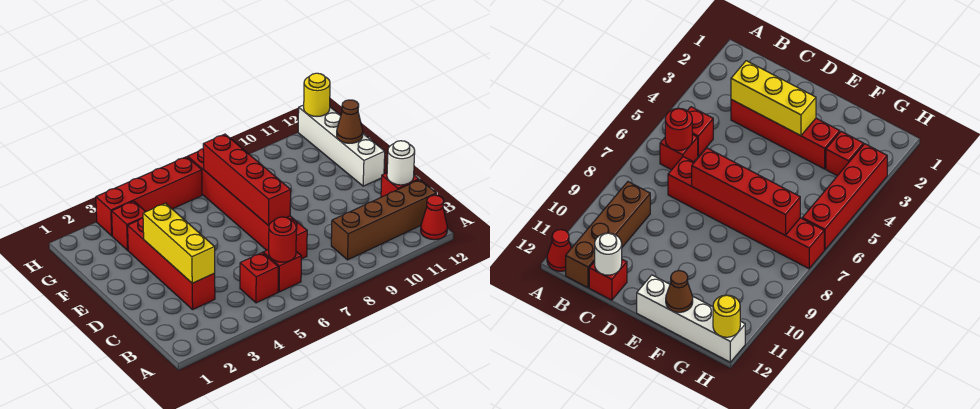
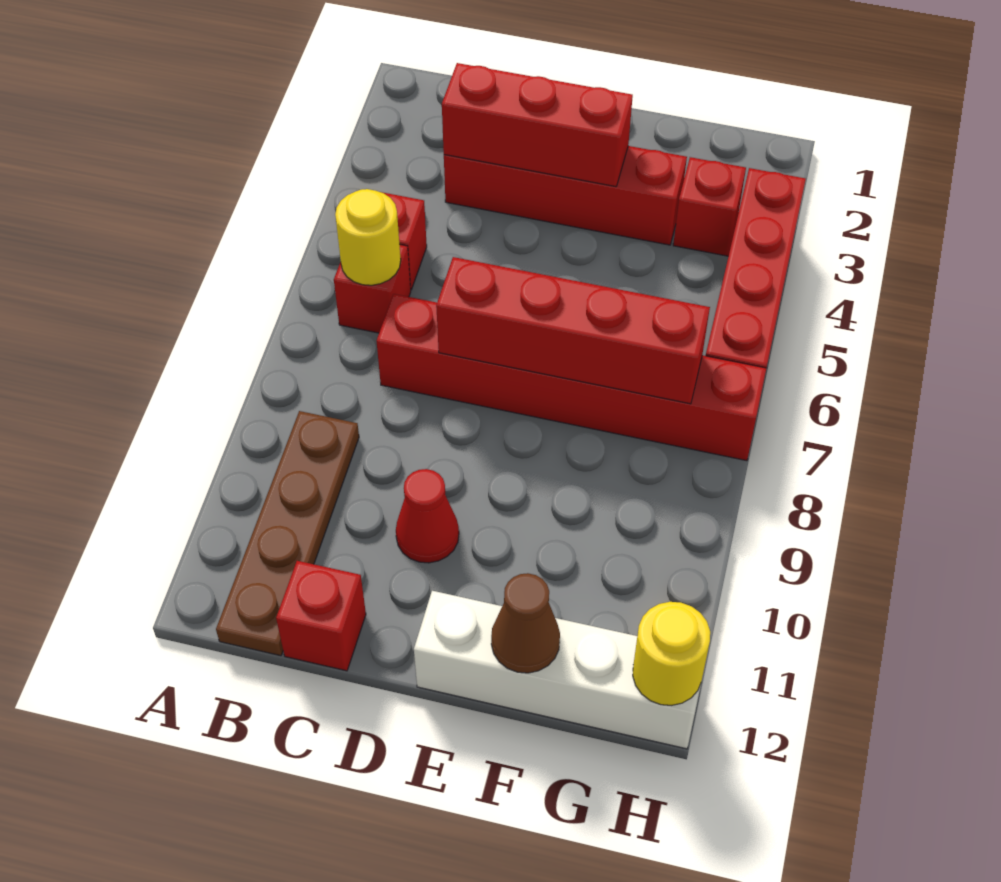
red 1x1 cone [421,195,447,240] -> red 1x1 cone moved to [396,469,459,563]
red 1x1 round brick [269,217,296,262] -> yellow 1x1 round brick [335,189,401,285]
brown 1x4 brick [331,180,436,260] -> brown 1x4 plate [216,411,359,656]
yellow 1x3 brick [143,203,215,283] -> red 1x3 brick [442,63,633,187]
white 1x1 round brick [387,141,415,185] -> none

